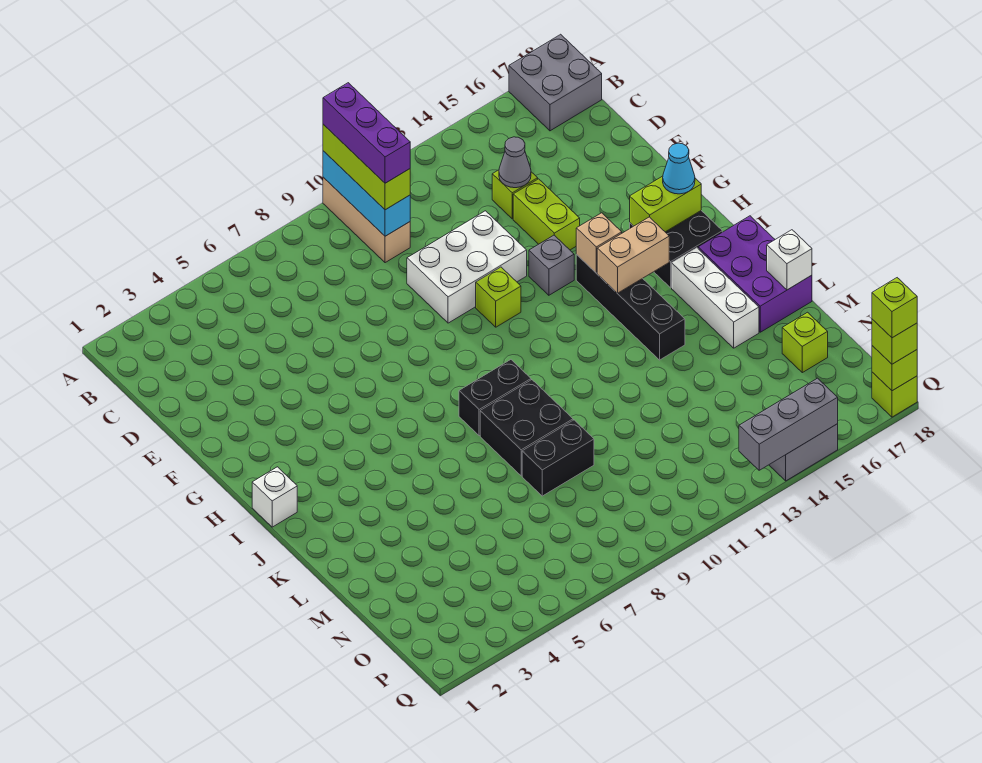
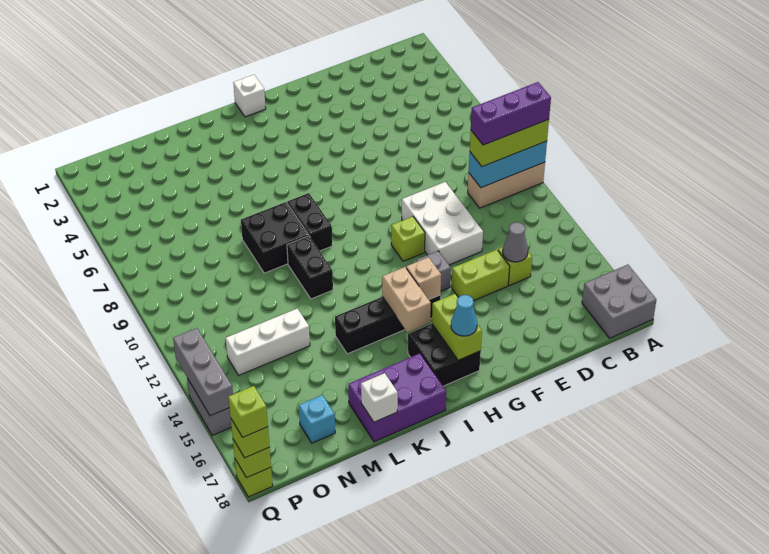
white 1x3 brick [672,248,759,348] -> white 1x3 brick moved to [226,308,310,375]
black 1x2 brick [522,420,594,496] -> black 1x2 brick moved to [287,236,333,299]
lime 1x1 brick [782,312,828,373] -> cyan 1x1 brick [299,395,335,443]

